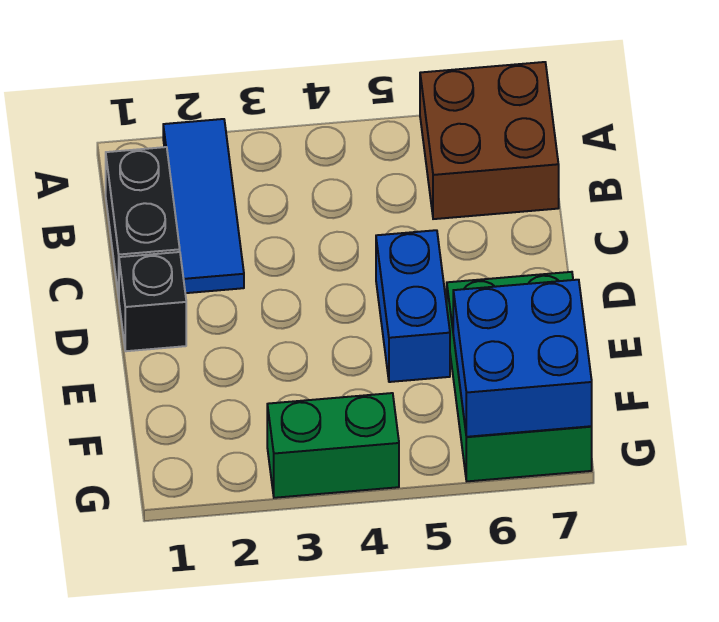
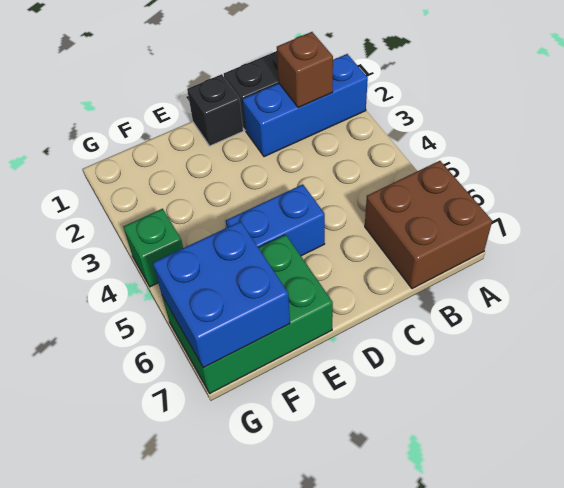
blue 1x3 tile [163,119,244,293] -> blue 1x3 brick [242,54,368,157]
none -> brown 1x1 brick [277,32,333,108]
green 1x2 brick [267,393,399,498] -> green 1x1 brick [123,209,183,287]

